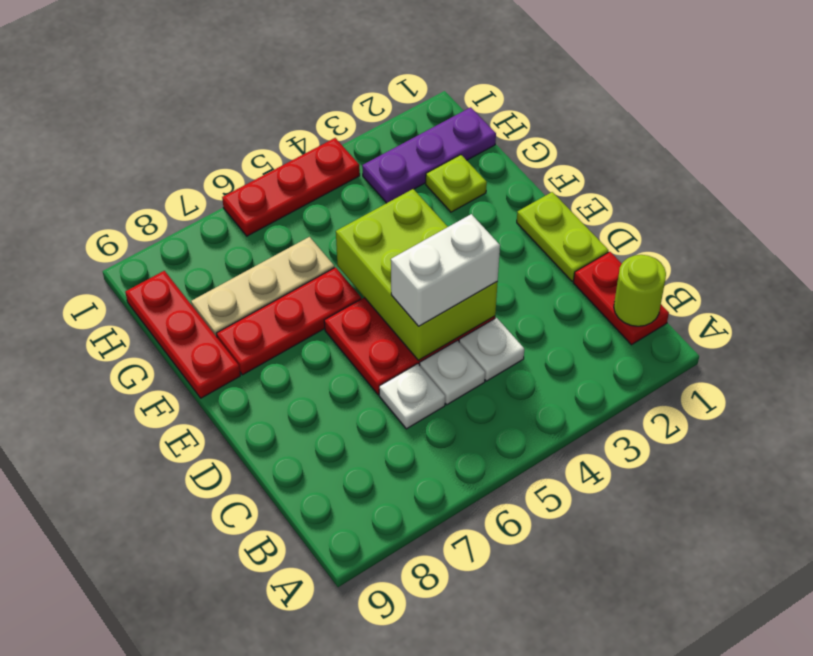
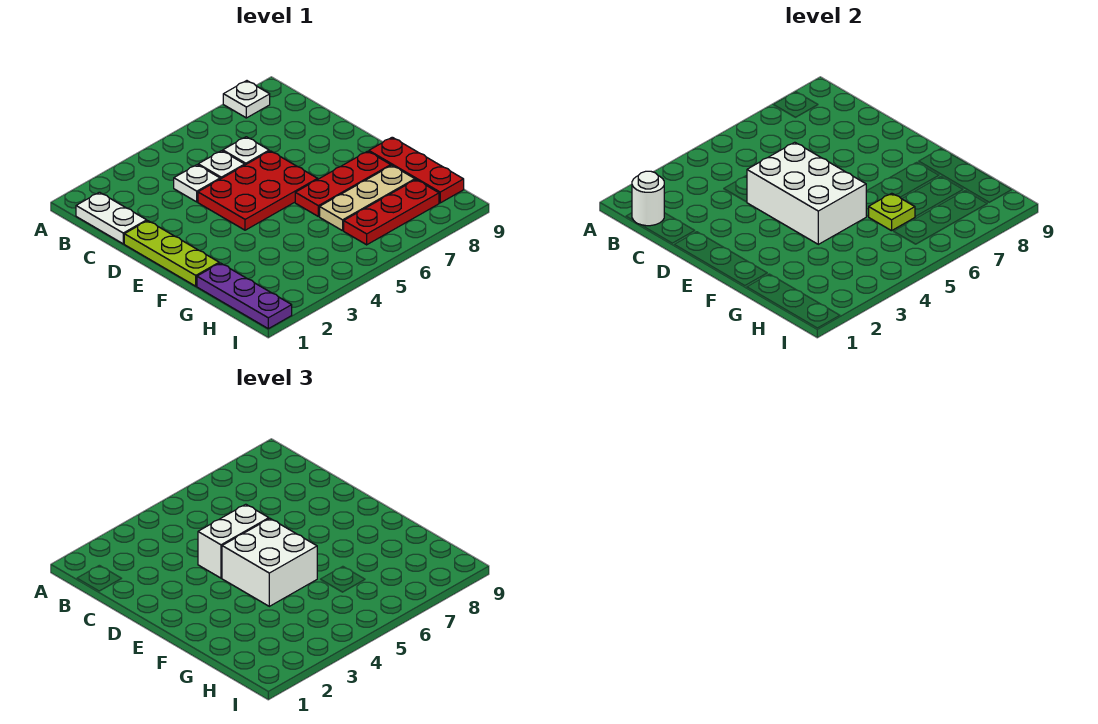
none -> white 1x1 plate [223,81,270,118]
red 1x2 plate [573,252,669,345] -> white 1x2 plate [76,192,147,244]
lime 1x1 round brick [614,255,666,326] -> white 1x1 round brick [632,171,664,226]
lime 1x2 plate [517,192,609,281] -> lime 1x3 plate [124,221,219,286]
lime 2x3 brick [336,189,498,360] -> white 2x3 brick [747,142,866,244]
none -> white 2x2 brick [222,519,317,606]
lime 1x1 plate [426,155,487,212] -> lime 1x1 plate moved to [868,193,915,231]
purple 1x3 plate [362,107,496,203] -> purple 1x3 plate turned to [197,263,292,329]
red 1x3 plate [222,138,360,236] -> red 1x3 plate moved to [344,180,439,245]

